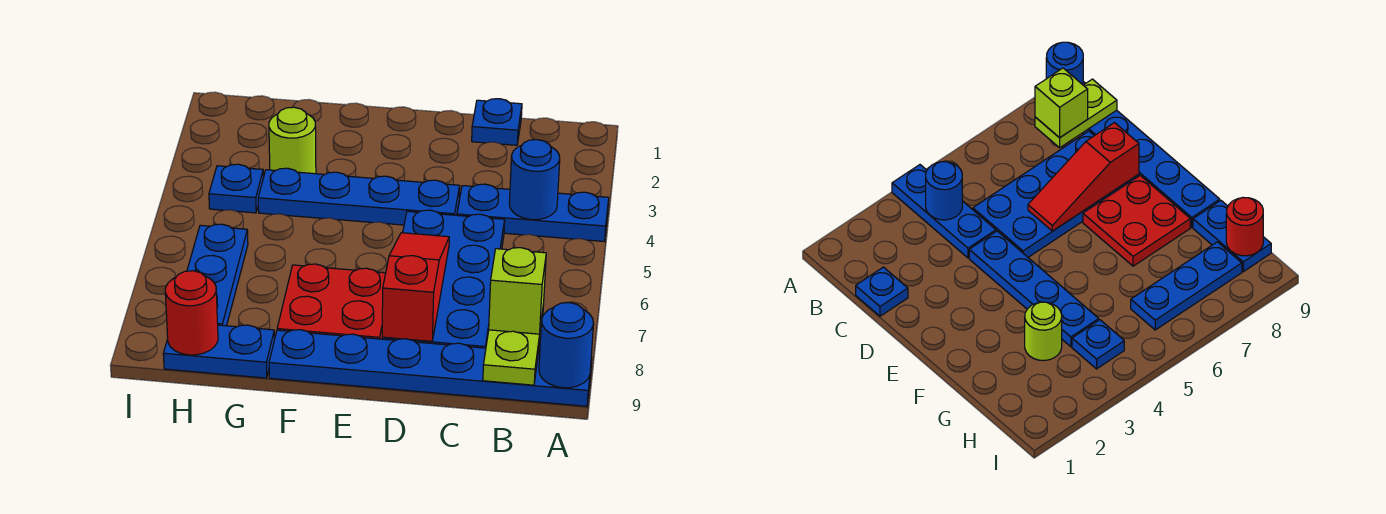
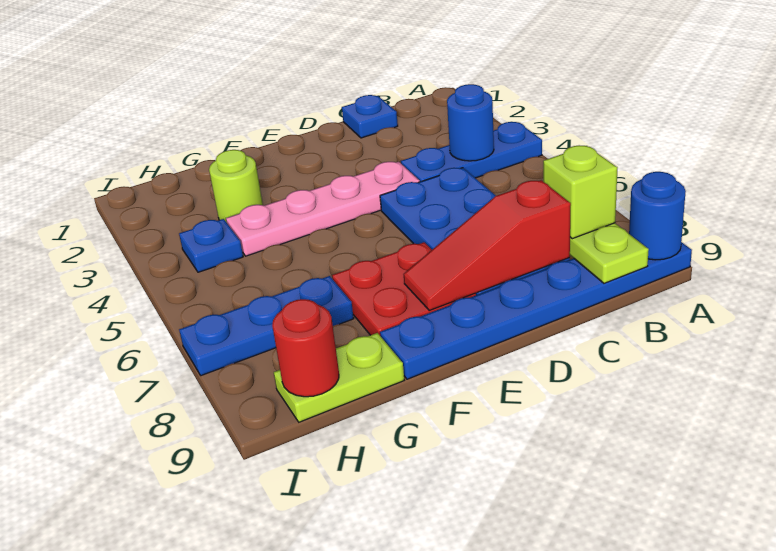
blue 1x4 plate [258,168,460,225] -> pink 1x4 plate [226,162,420,256]
red 1x3 slope [382,233,449,341] -> red 1x3 slope turned to [404,180,571,310]
blue 1x2 plate [163,325,275,378] -> lime 1x2 plate [274,333,404,422]
blue 1x3 plate [187,224,248,326] -> blue 1x3 plate turned to [179,276,354,376]

